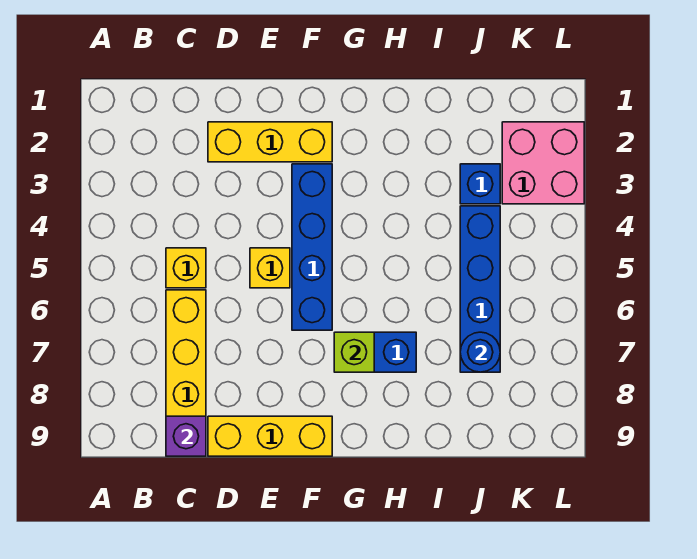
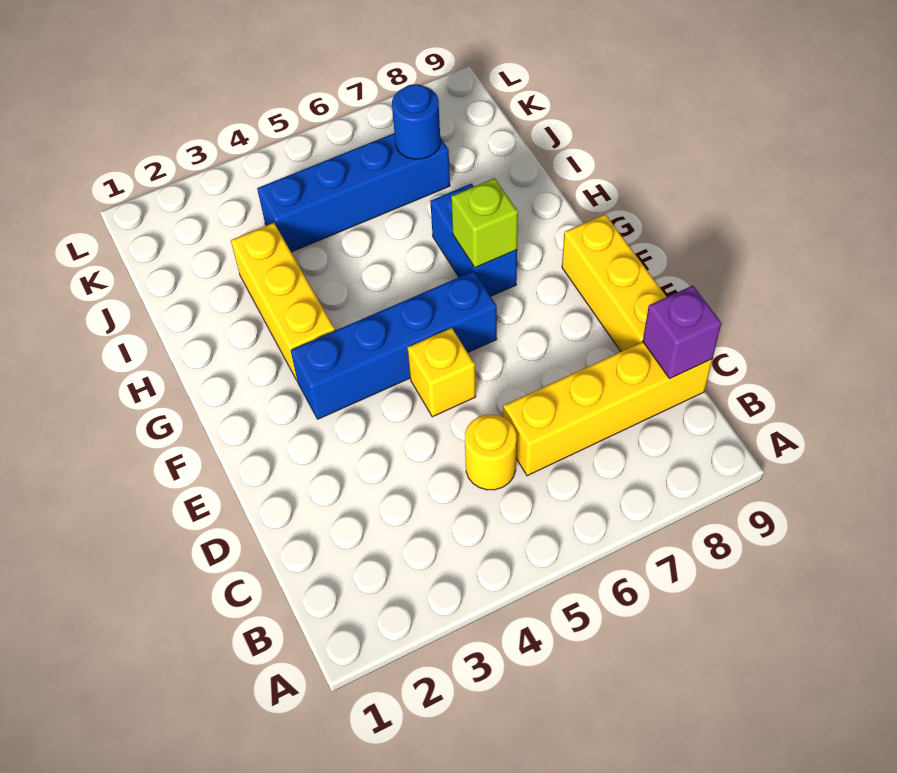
yellow 1x1 brick [166,248,206,288] -> yellow 1x1 round brick [465,415,516,490]
yellow 1x3 brick [208,122,332,162] -> yellow 1x3 brick moved to [231,223,335,380]
blue 1x1 brick [460,164,500,204] -> none
pink 2x2 brick [502,122,584,204] -> none

